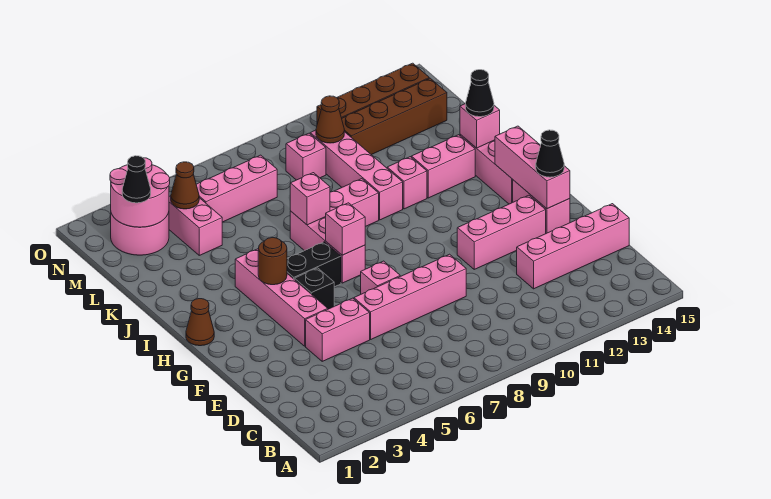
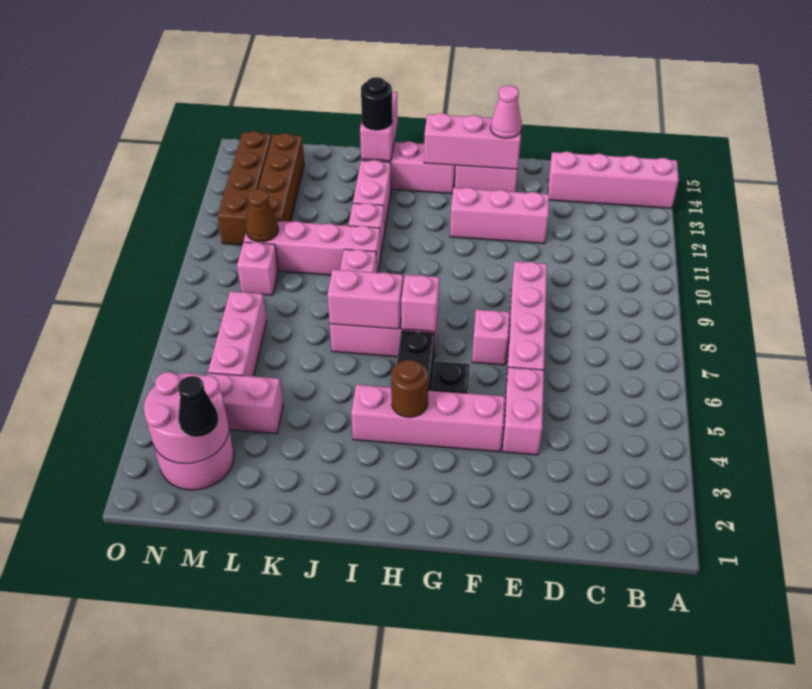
pink 1x4 brick [517,204,629,289] -> pink 1x4 brick turned to [548,152,679,208]
pink 1x3 brick [457,195,546,269] -> pink 1x3 brick turned to [450,188,549,244]
black 1x1 cone [536,130,564,177] -> pink 1x1 cone [490,85,522,138]
brown 1x1 cone [186,299,214,346] -> none
pink 1x1 brick [290,173,330,225] -> pink 1x2 brick [327,269,403,329]
pink 1x1 brick [460,104,500,148] -> pink 1x2 brick [360,92,398,161]
black 1x1 cone [466,70,494,117] -> black 1x1 round brick [361,77,392,130]
brown 1x1 cone [171,162,199,209] -> none

